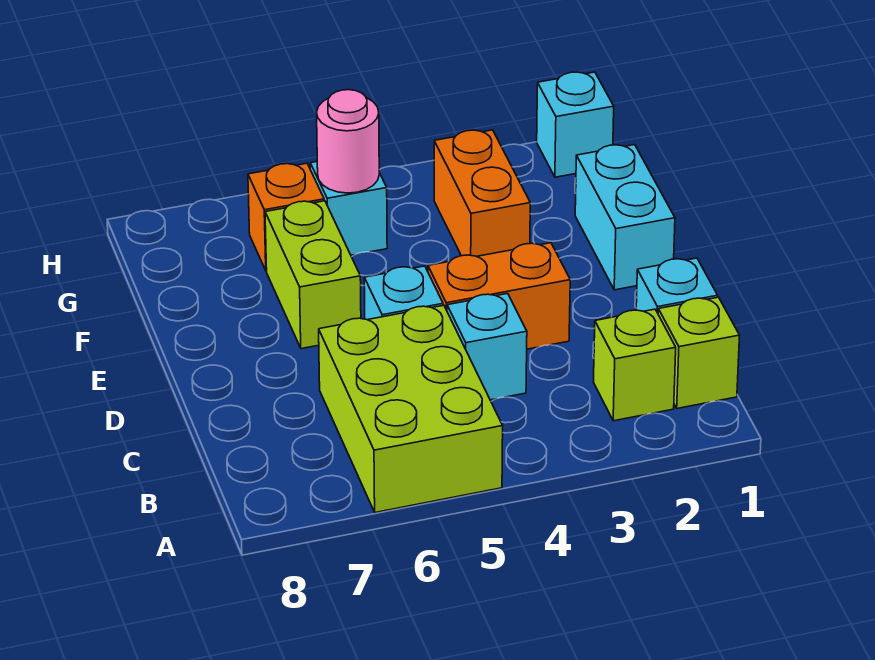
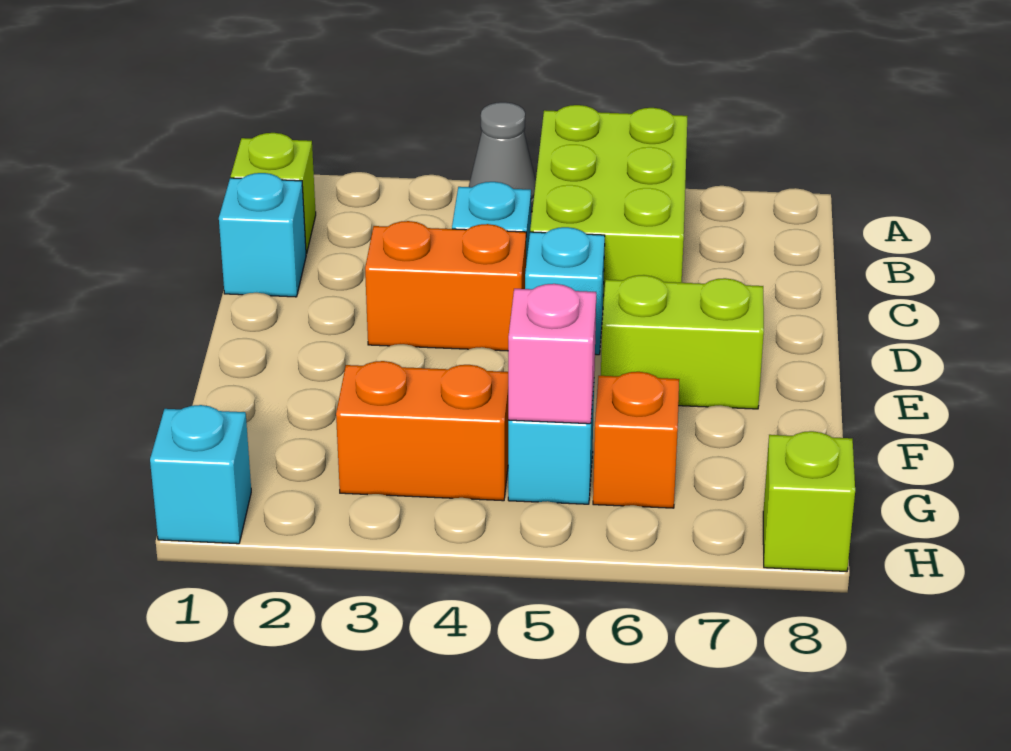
none -> grey 1x1 cone [469,102,536,212]
lime 1x1 brick [594,309,676,421] -> lime 1x1 brick moved to [763,431,855,571]
cyan 1x2 brick [575,145,675,290] -> none
lime 1x2 brick [265,201,361,349] -> lime 1x2 brick turned to [601,275,764,409]
orange 1x2 brick [434,130,530,256] -> orange 1x2 brick turned to [336,361,508,501]
pink 1x1 round brick [317,90,379,193] -> pink 1x1 brick [508,284,596,424]

